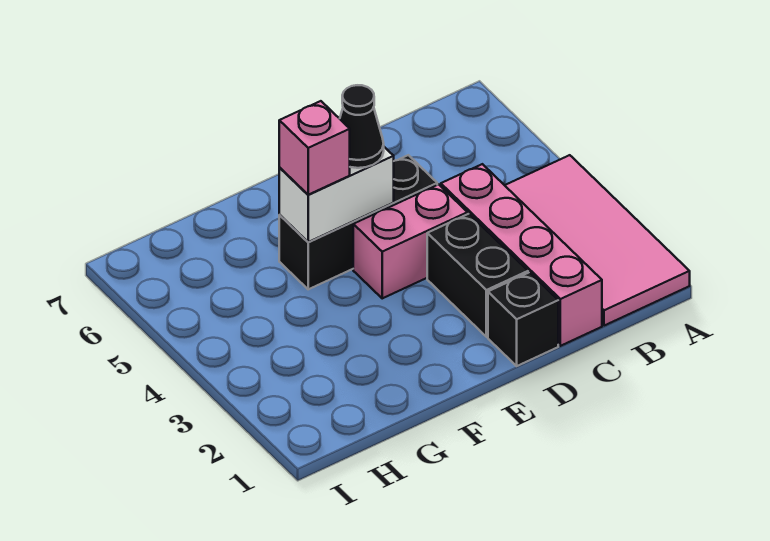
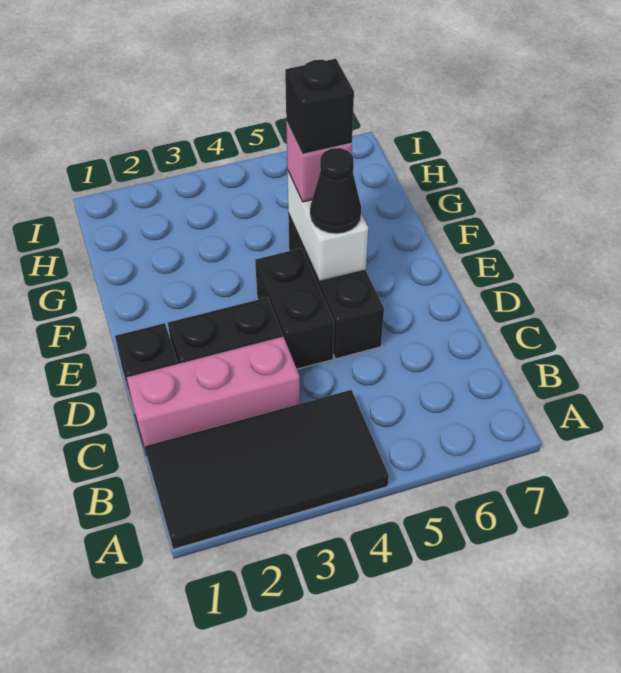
pink 2x4 tile [505,155,690,326] -> black 2x4 tile [144,390,389,549]
pink 1x4 brick [441,164,602,346] -> pink 1x3 brick [127,337,300,452]
pink 1x2 brick [353,184,468,298] -> black 1x2 brick [255,248,334,369]
none -> black 1x1 brick [285,59,354,154]

